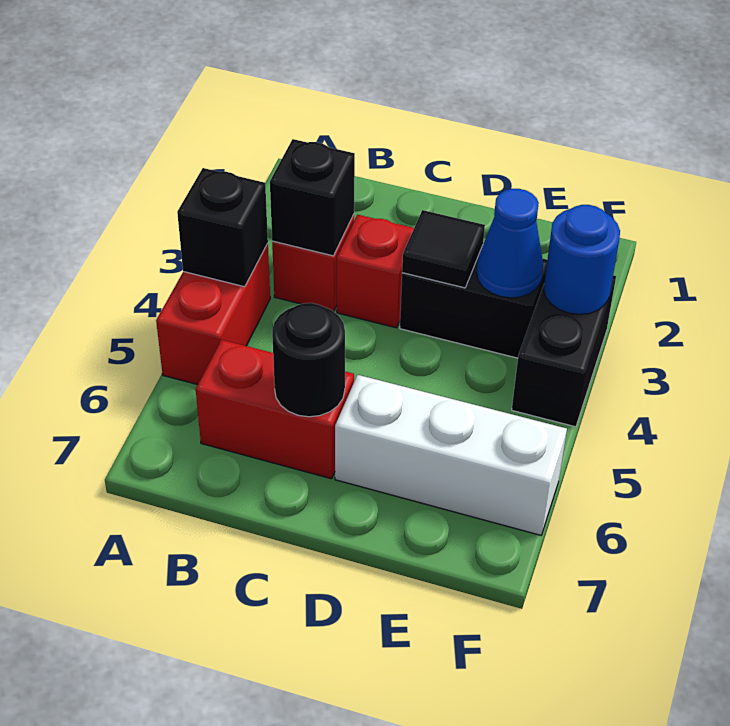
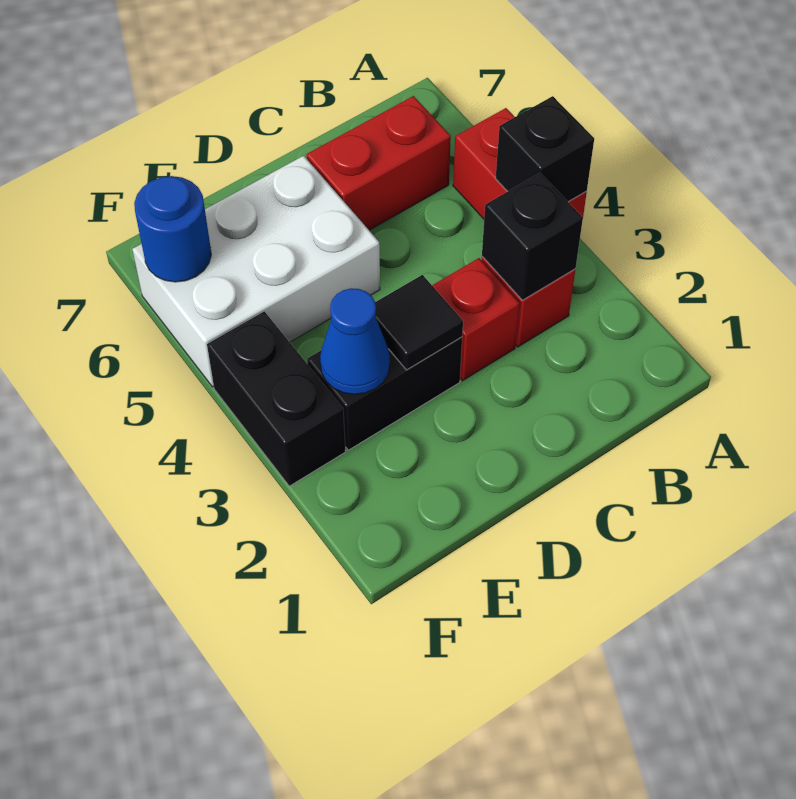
black 1x1 round brick [272,303,345,417] -> none
white 1x3 brick [335,375,567,535] -> white 2x3 brick [132,156,380,387]
blue 1x1 round brick [544,205,620,314] -> blue 1x1 round brick moved to [134,176,211,282]

